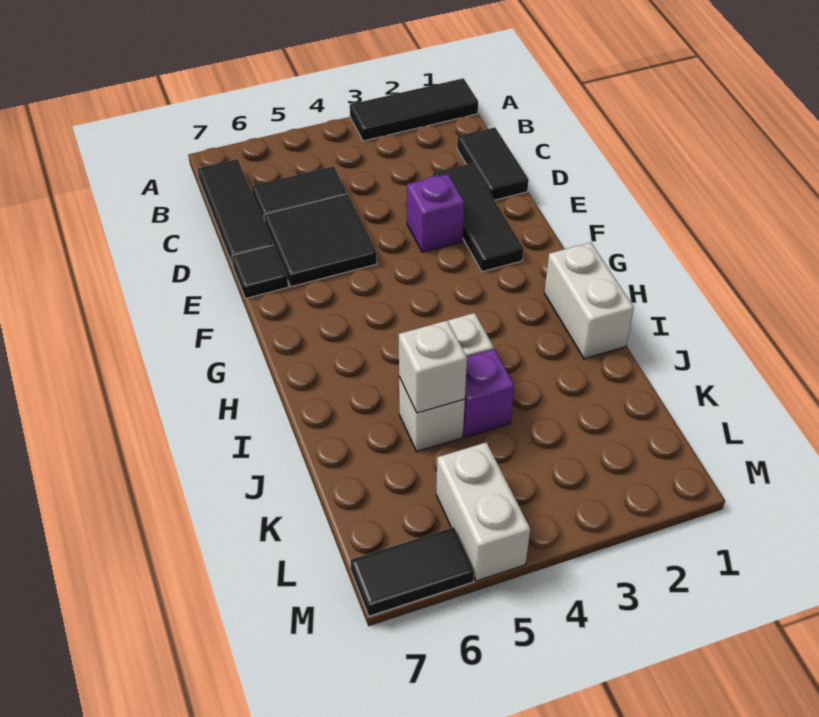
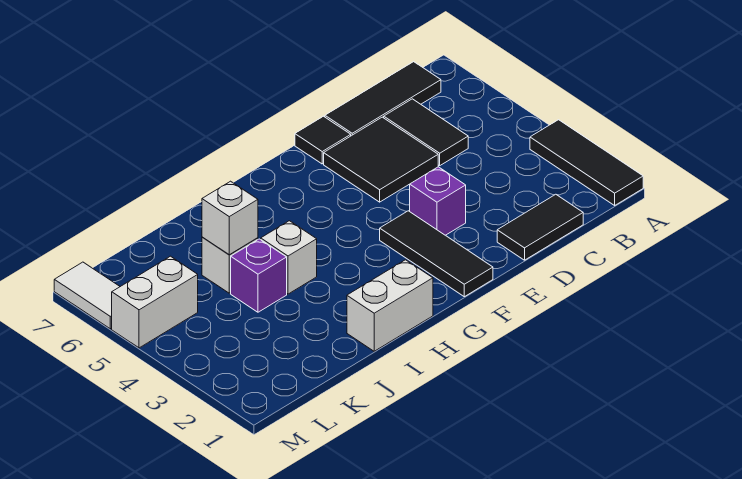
black 1x3 tile [433,163,524,272] -> black 1x3 tile turned to [380,211,493,297]
black 1x2 tile [350,527,474,616] -> white 1x2 tile [54,262,120,329]

